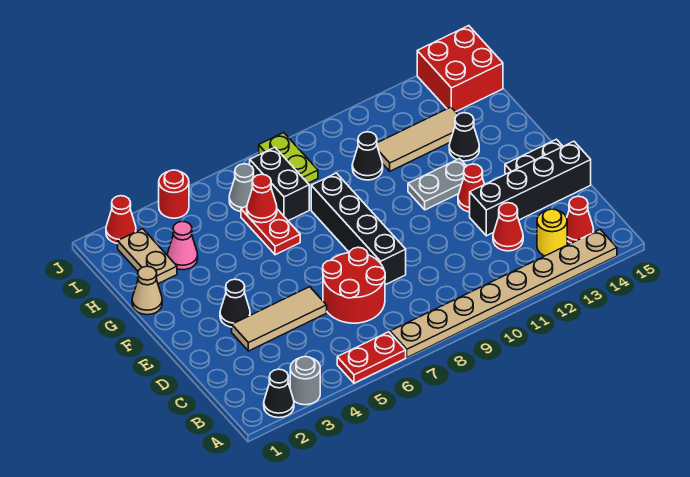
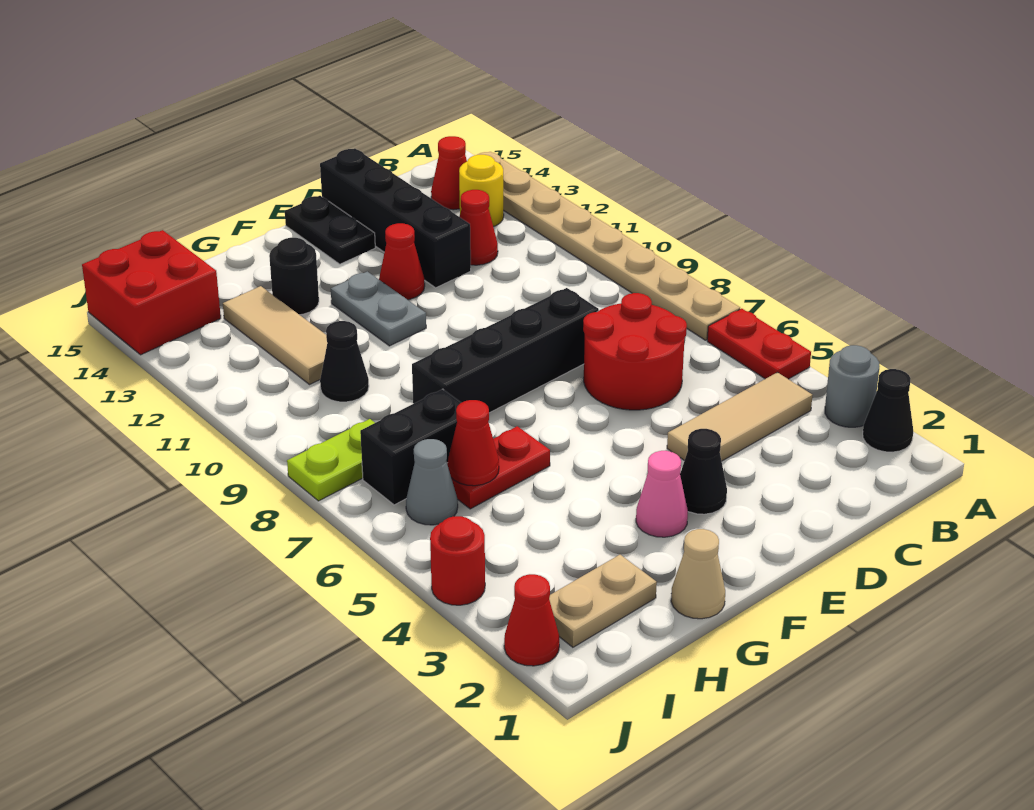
tan 1x3 tile [232,287,327,351] -> tan 1x3 tile turned to [667,372,812,461]
black 1x1 cone [449,113,479,161] -> black 1x1 round brick [269,238,319,315]
pink 1x1 cone [167,222,198,270] -> pink 1x1 cone moved to [636,451,688,537]

